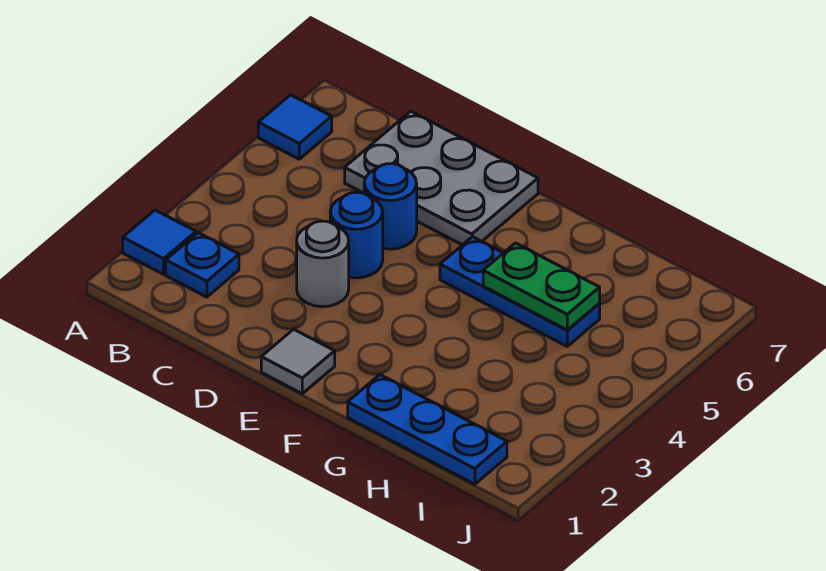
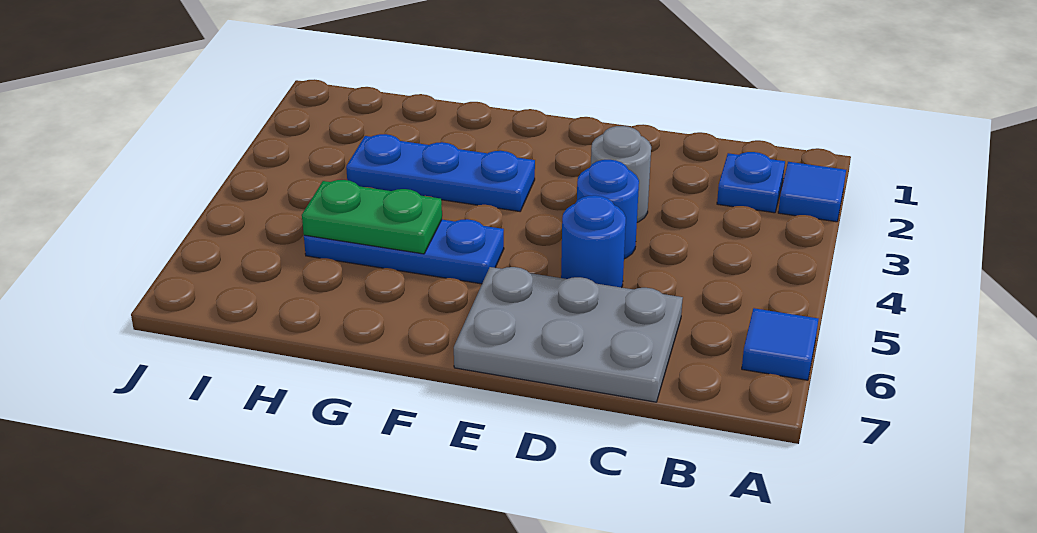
grey 1x1 tile [261,329,335,394] -> none
blue 1x3 plate [348,375,507,484] -> blue 1x3 plate moved to [346,134,535,211]

